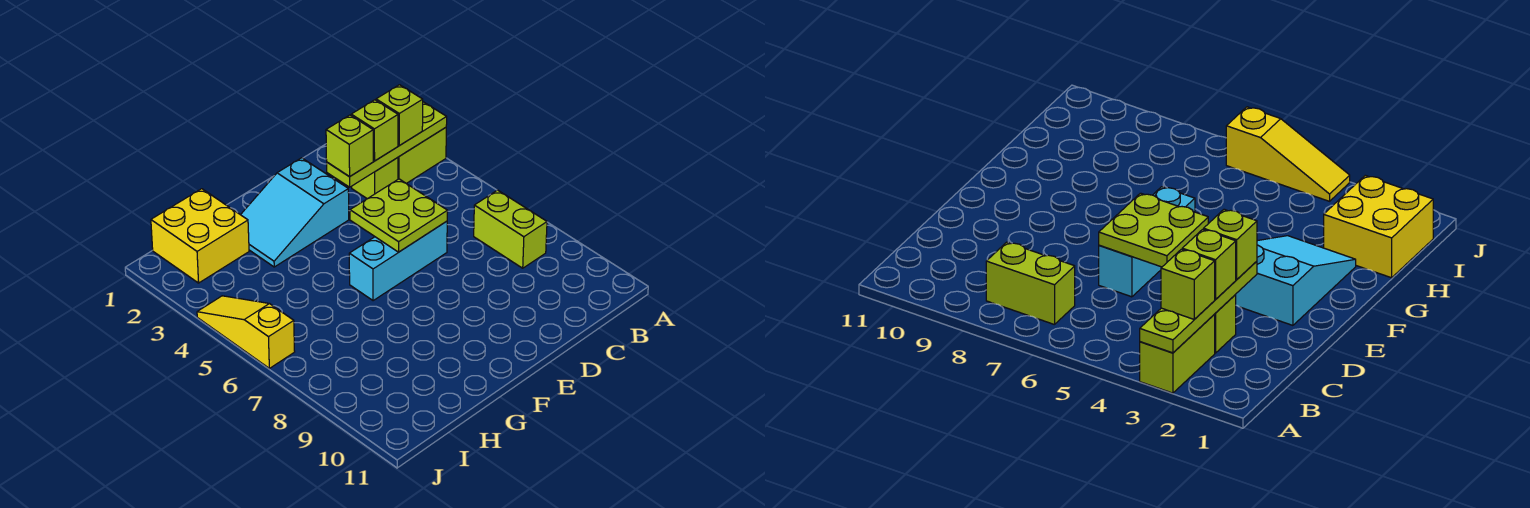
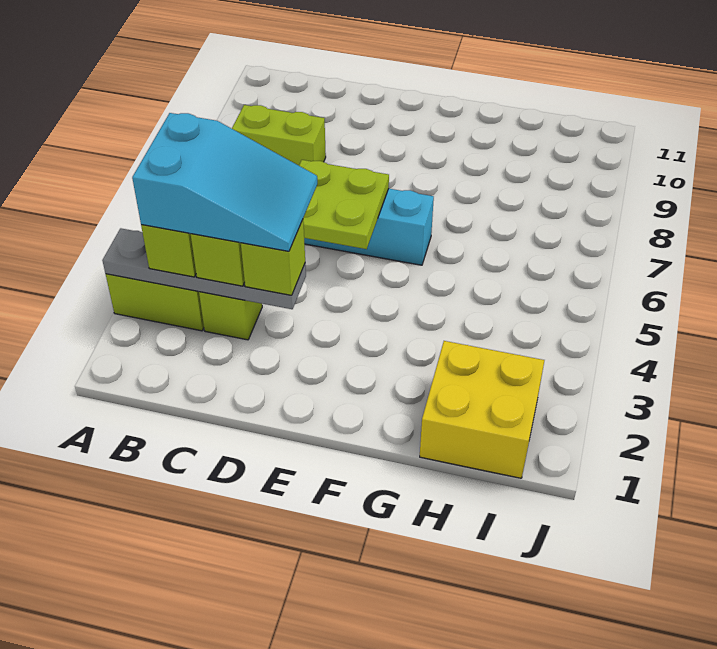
lime 1x4 plate [327,102,447,187] -> grey 1x4 plate [102,228,306,309]
lime 1x2 brick [474,190,547,268] -> lime 1x2 brick turned to [232,105,326,165]
cyan 2x3 slope [241,158,349,267] -> cyan 2x3 slope moved to [132,113,317,251]
yellow 1x3 slope [197,296,295,368] -> none

